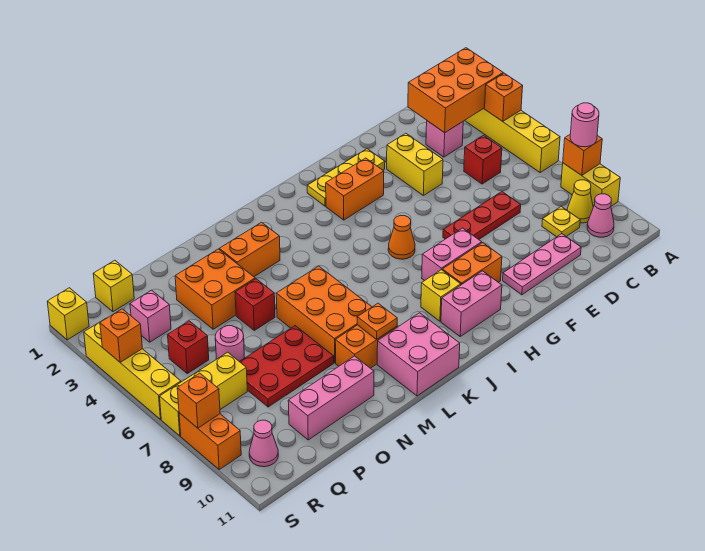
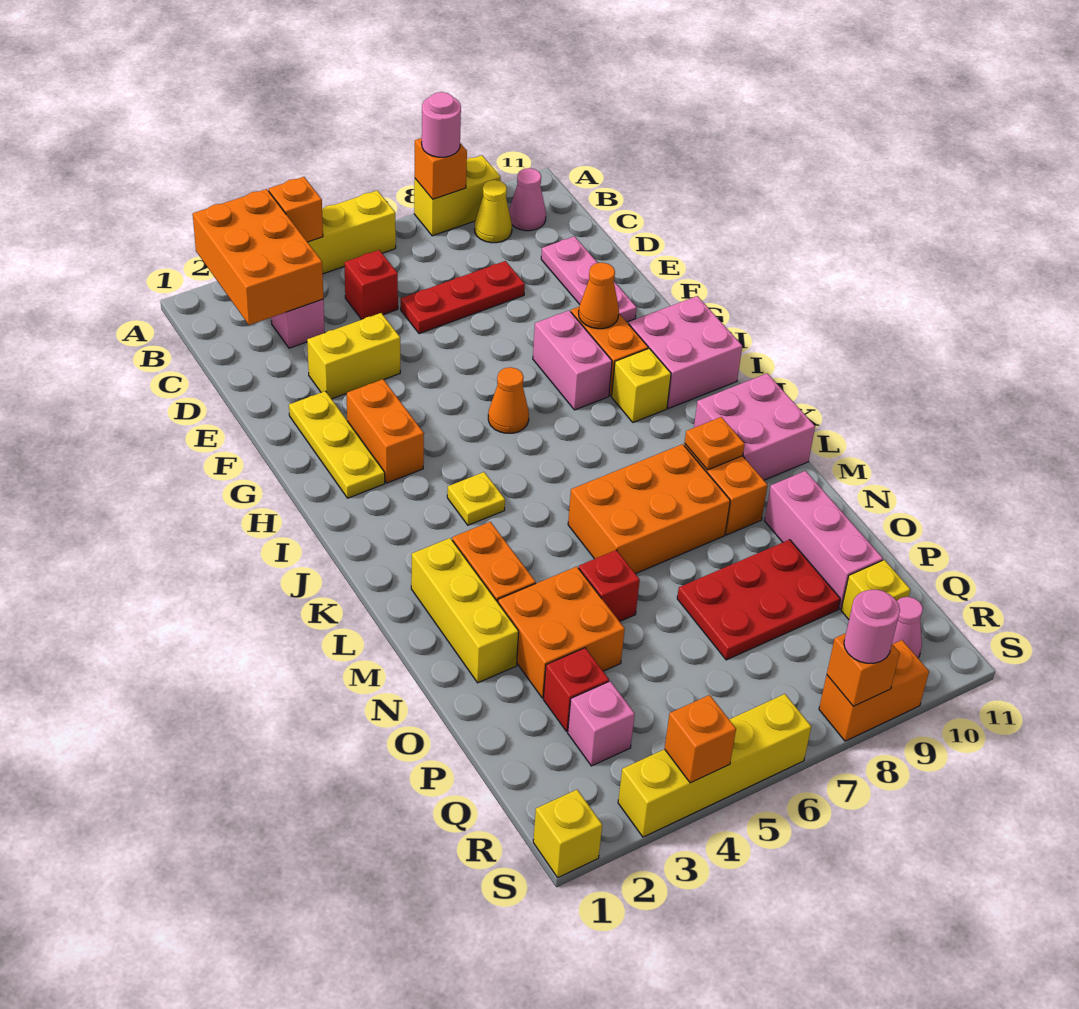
yellow 1x1 plate [542,207,580,237] -> yellow 1x1 plate moved to [447,472,505,525]
red 1x3 plate [443,192,521,239] -> red 1x3 plate turned to [401,261,525,334]
none -> orange 1x1 cone [579,263,619,329]
pink 1x2 brick [441,271,502,336] -> pink 2x2 brick [629,296,742,408]
red 2x3 plate [240,326,334,407] -> red 2x3 plate turned to [677,540,840,660]
pink 1x1 round brick [215,326,245,362] -> pink 1x1 round brick moved to [844,590,900,663]
yellow 1x1 brick [93,260,134,312] -> yellow 1x1 brick moved to [841,560,910,619]
red 1x1 brick [168,321,209,373] -> red 1x1 brick moved to [543,648,609,731]
yellow 1x3 brick [160,352,247,436] -> yellow 1x3 brick moved to [411,538,519,683]

